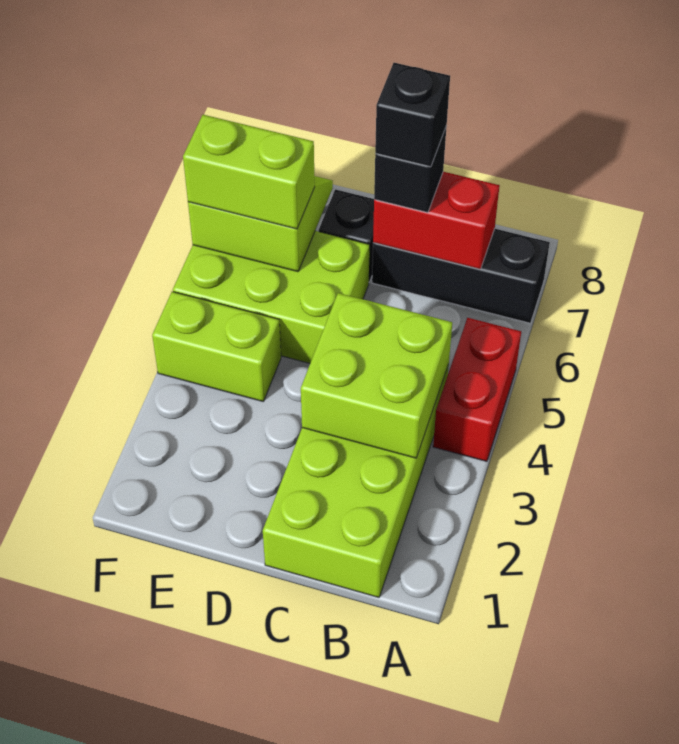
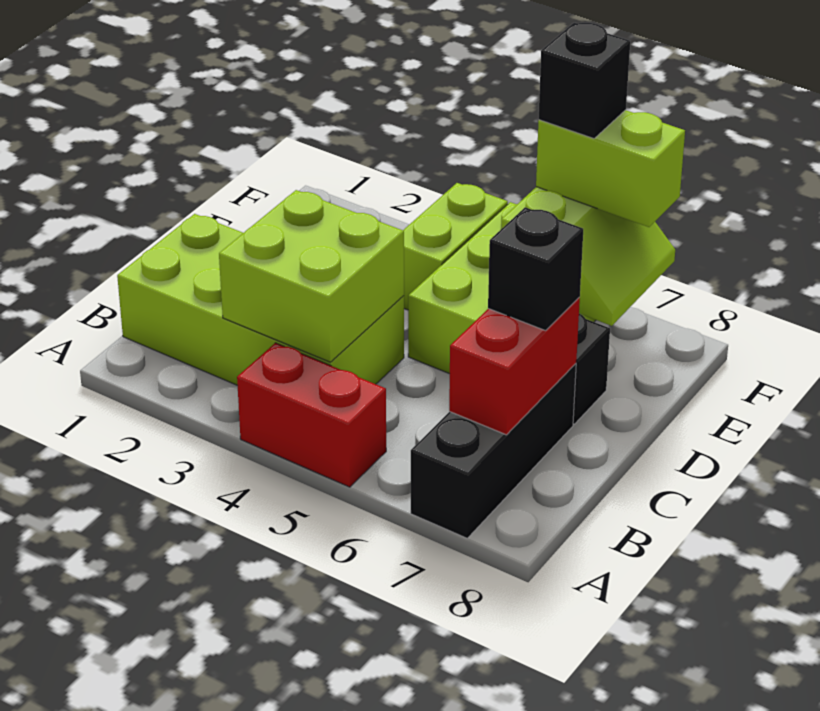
black 1x1 brick [375,63,450,167] -> black 1x1 brick moved to [539,23,630,139]
lime 1x2 brick [183,115,315,229] -> lime 1x2 brick turned to [536,110,685,227]

